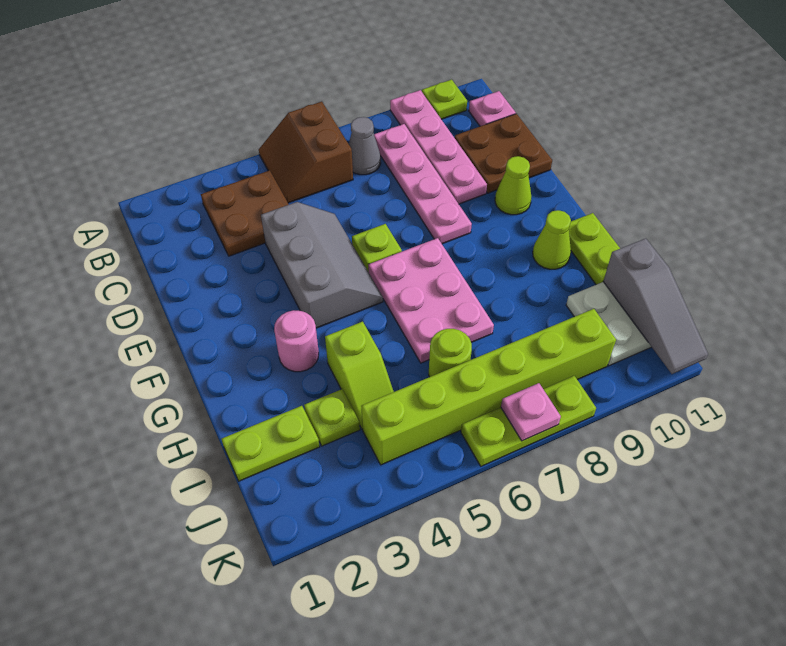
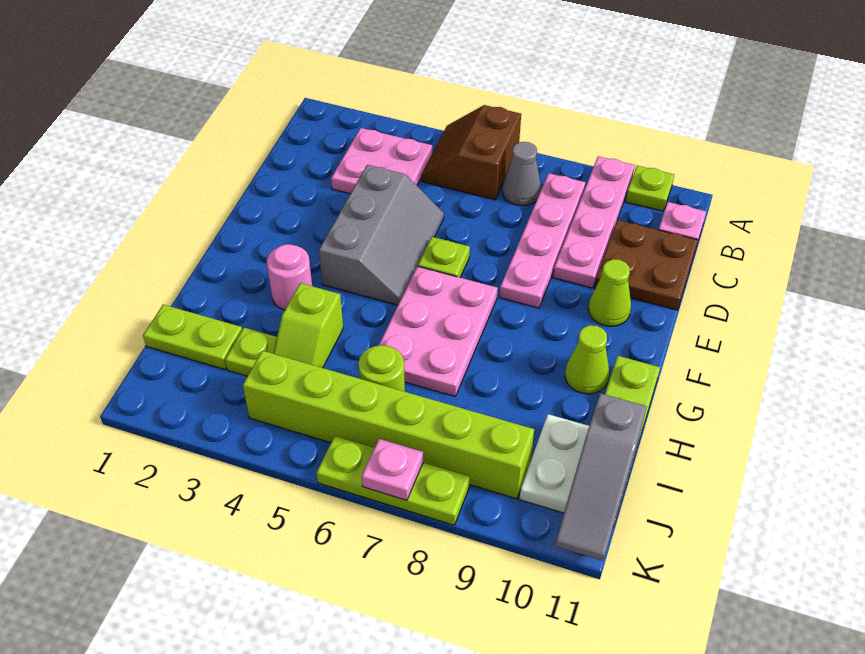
brown 2x2 plate [201,170,289,256] -> pink 2x2 plate [331,128,432,194]

